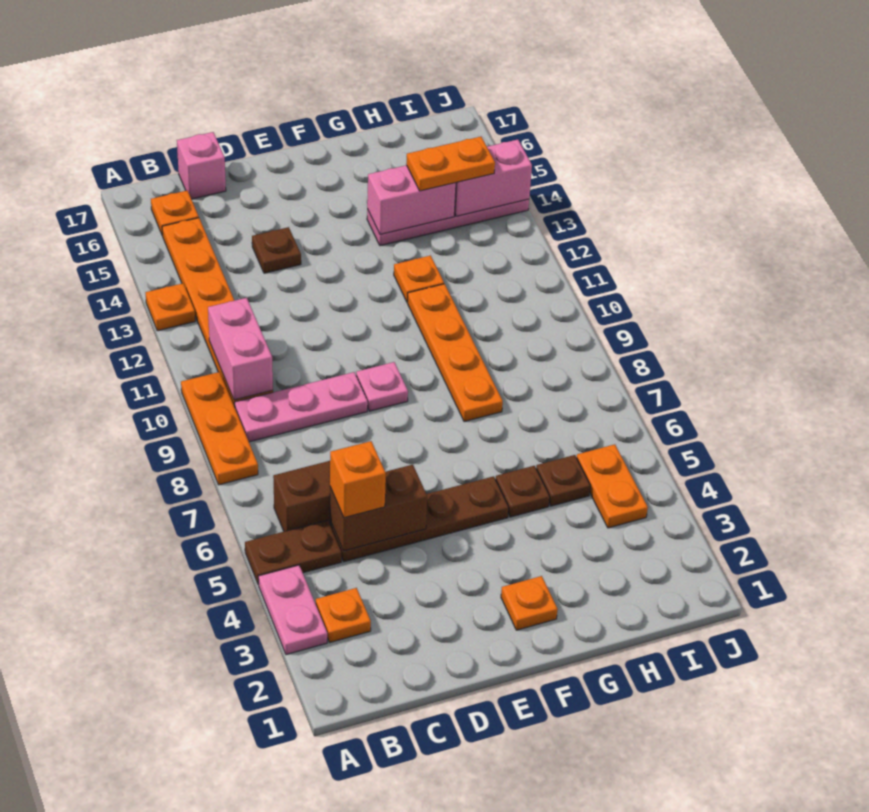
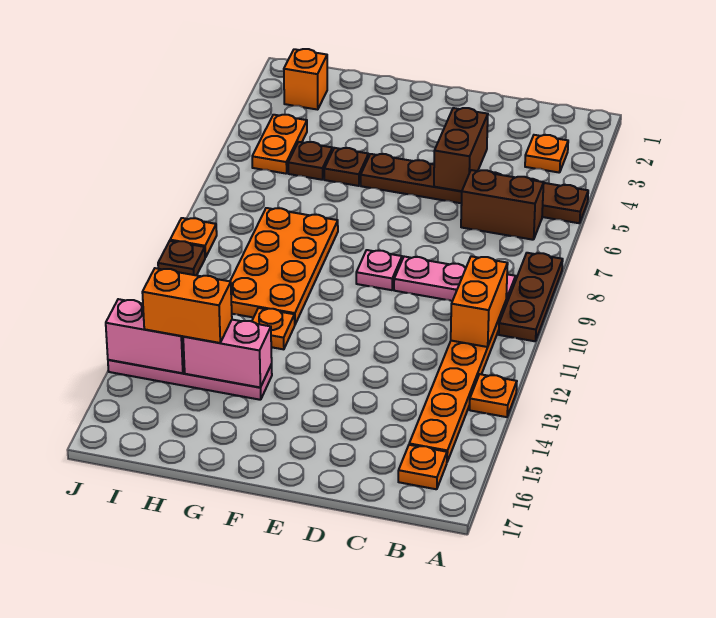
pink 1x2 plate [258,565,327,655] -> none
orange 1x3 plate [181,372,258,485] -> brown 1x3 plate [499,253,563,341]
pink 1x2 brick [208,298,273,400] -> orange 1x2 brick [451,256,508,347]
brown 1x2 brick [330,465,427,551] -> brown 1x2 brick turned to [434,108,488,192]
orange 1x1 brick [330,441,386,518] -> orange 1x1 brick moved to [284,49,327,110]
pink 1x1 brick [177,132,226,199] -> none
brown 1x1 plate [252,227,301,273] -> brown 1x1 plate moved to [158,241,205,275]
orange 1x1 plate [501,576,558,630] -> orange 1x1 plate moved to [170,218,217,257]
orange 1x4 plate [407,284,503,422] -> orange 2x4 plate [230,208,338,324]
orange 1x2 plate [406,137,495,191] -> orange 1x2 brick [142,268,232,343]

